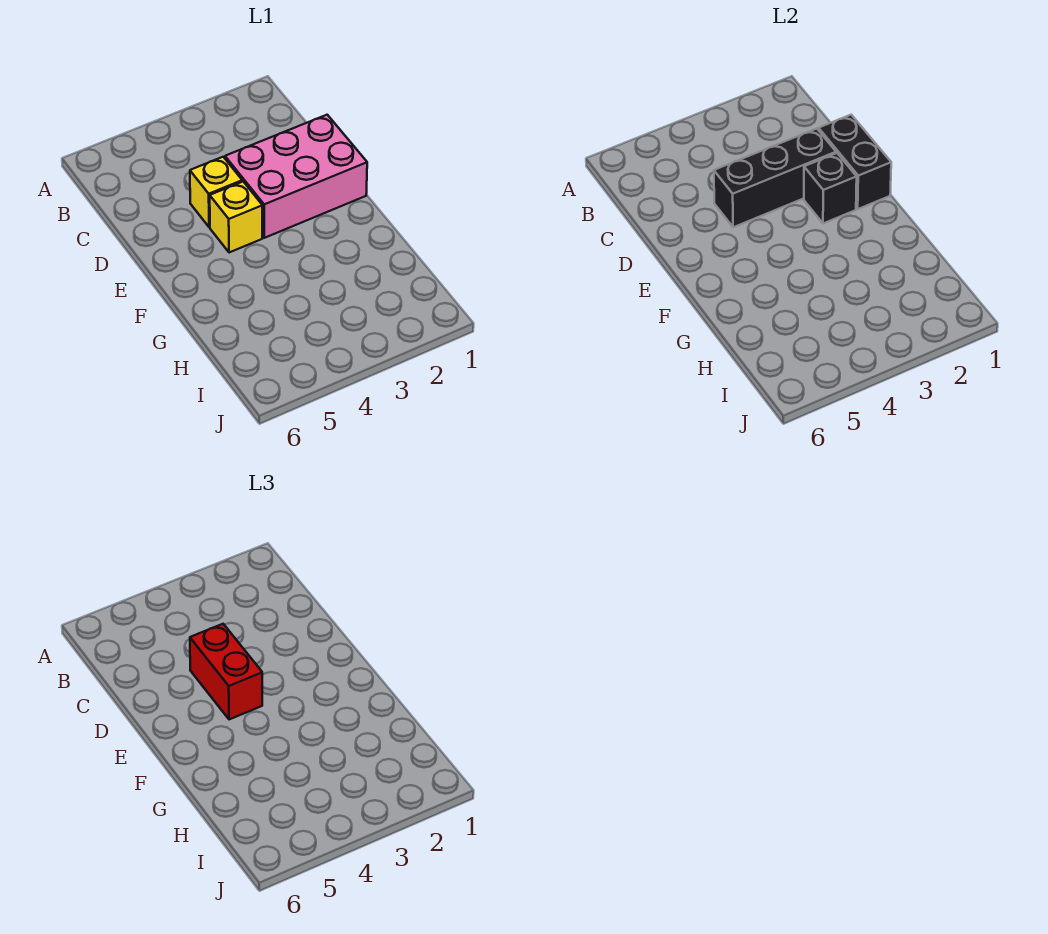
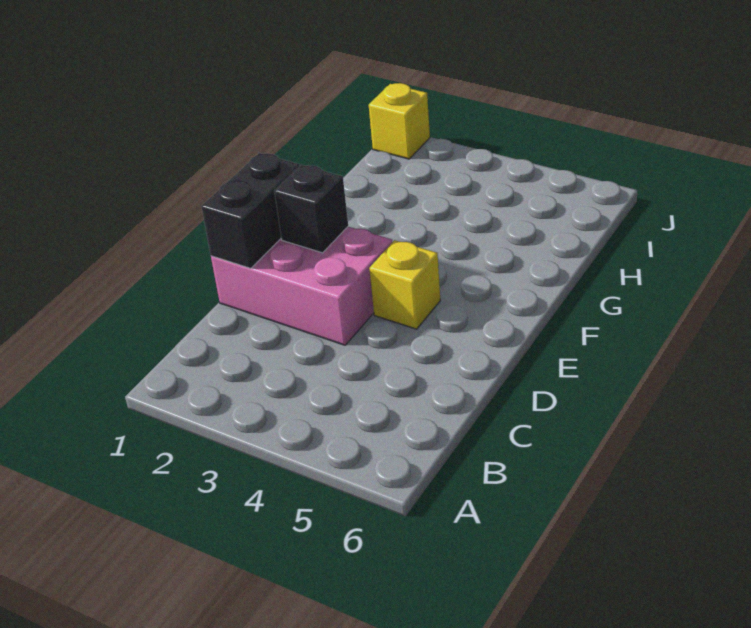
black 1x3 brick [714,129,836,227] -> none
yellow 1x1 brick [190,157,242,227] -> yellow 1x1 brick moved to [369,83,430,159]
red 1x2 brick [190,624,262,720] -> none

